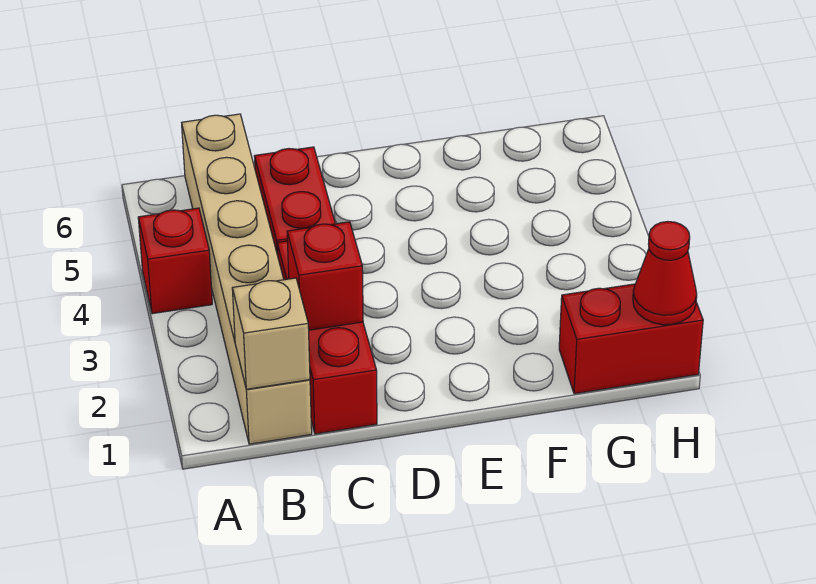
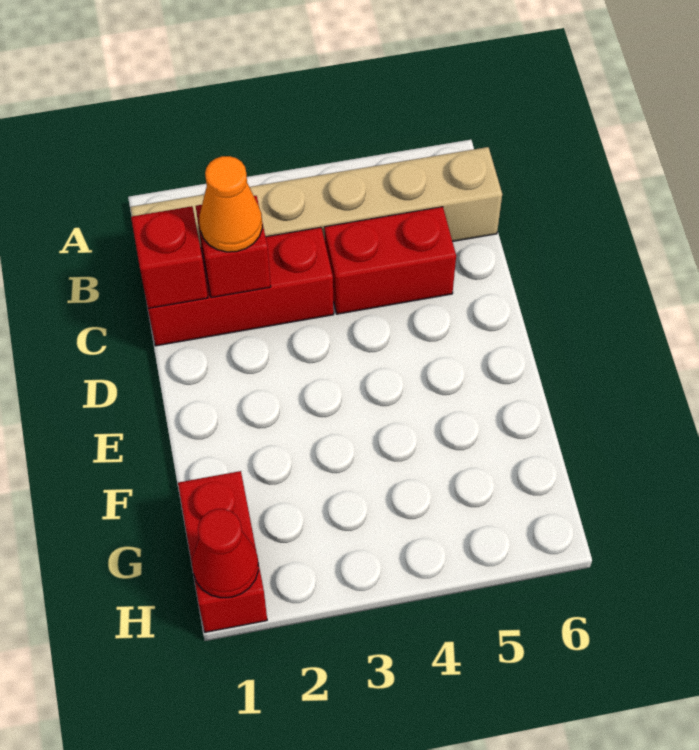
red 1x1 brick [138,208,212,314] -> red 1x1 brick moved to [131,206,208,308]
tan 1x1 brick [232,278,310,389] -> none
none -> orange 1x1 cone [199,156,262,252]

